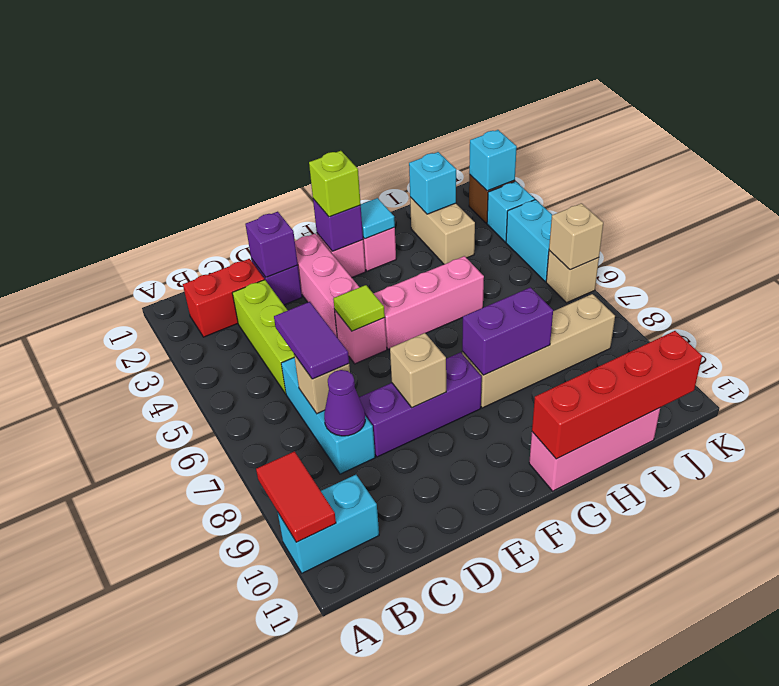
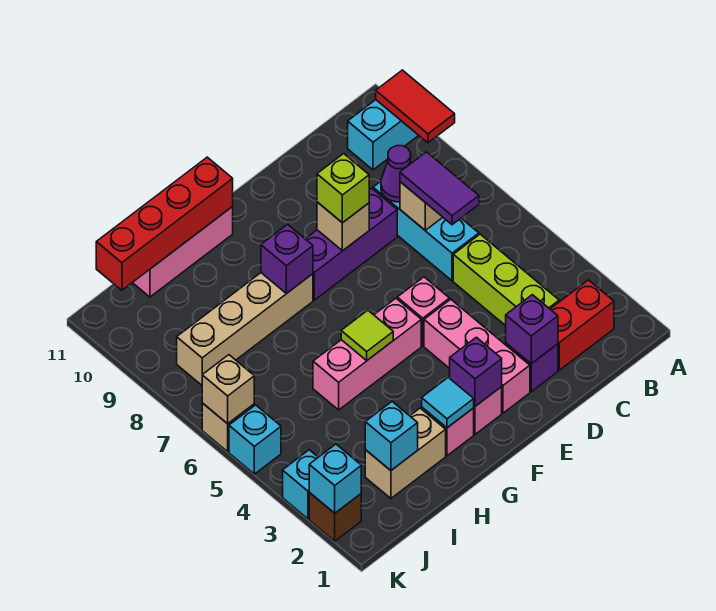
lime 1x1 tile [333,285,385,331] -> lime 1x1 tile moved to [341,310,393,360]
lime 1x1 brick [309,151,361,217] -> lime 1x1 brick moved to [317,154,369,223]
purple 1x2 brick [462,287,553,375] -> purple 1x1 brick [261,224,313,294]
tan 1x2 brick [410,197,475,264] -> tan 1x2 brick turned to [365,408,446,498]
cyan 1x2 brick [506,200,552,282] -> cyan 1x1 brick [229,405,281,474]

